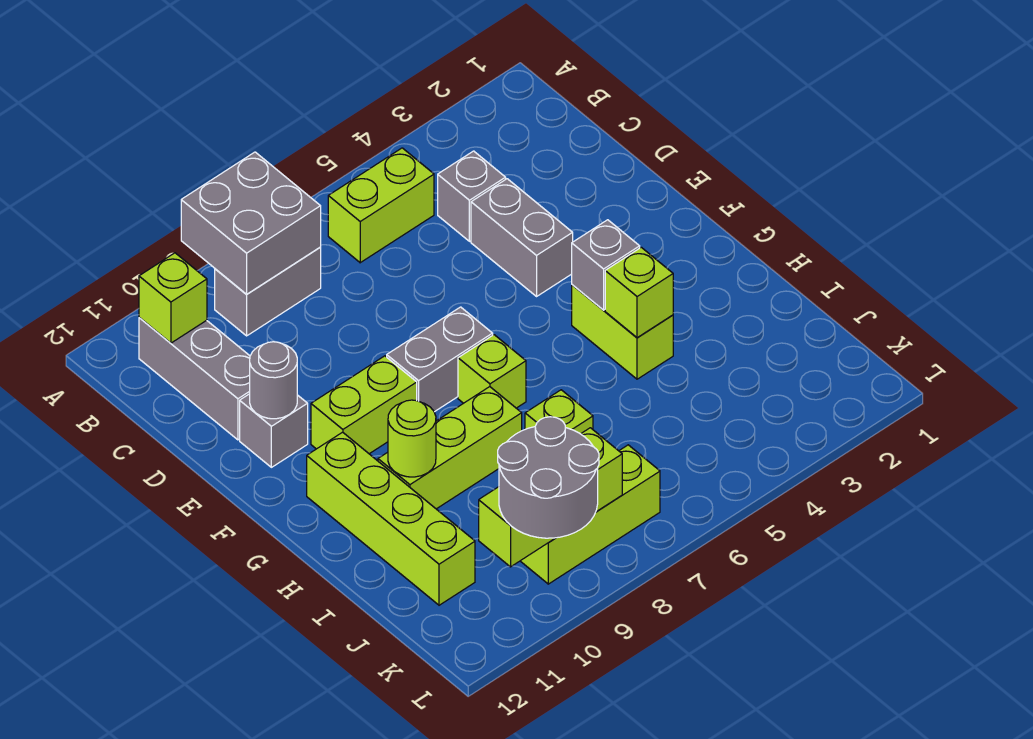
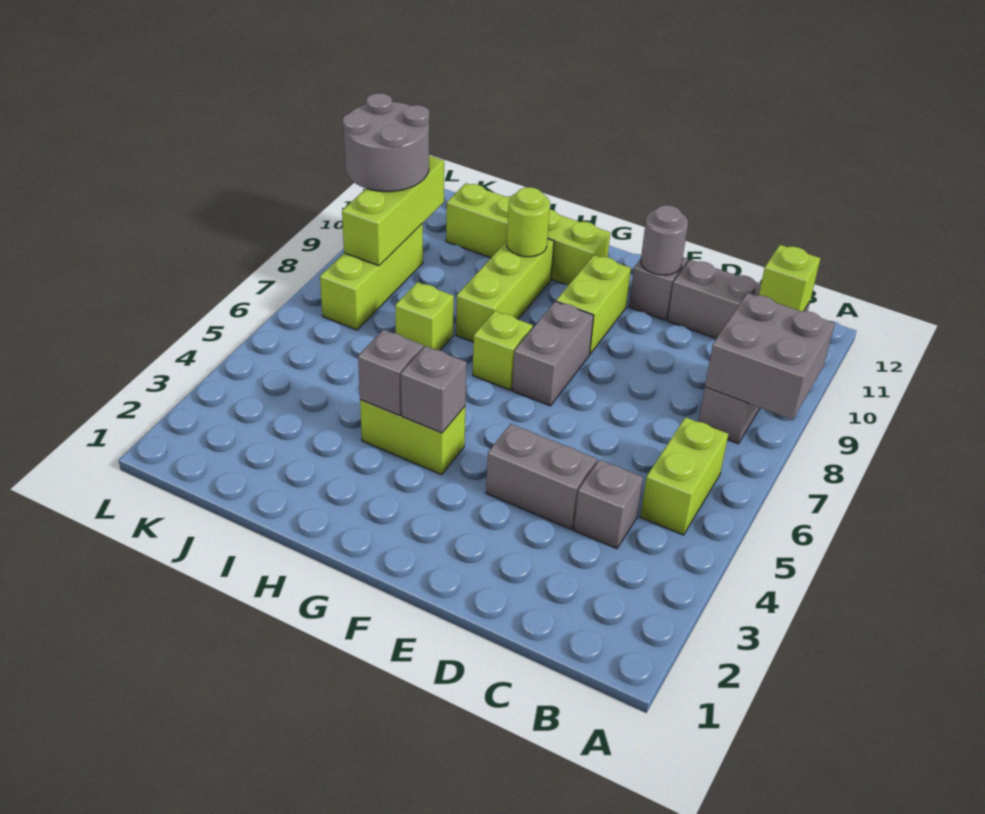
lime 1x1 brick [605,247,673,338] -> grey 1x1 brick [358,330,423,416]

